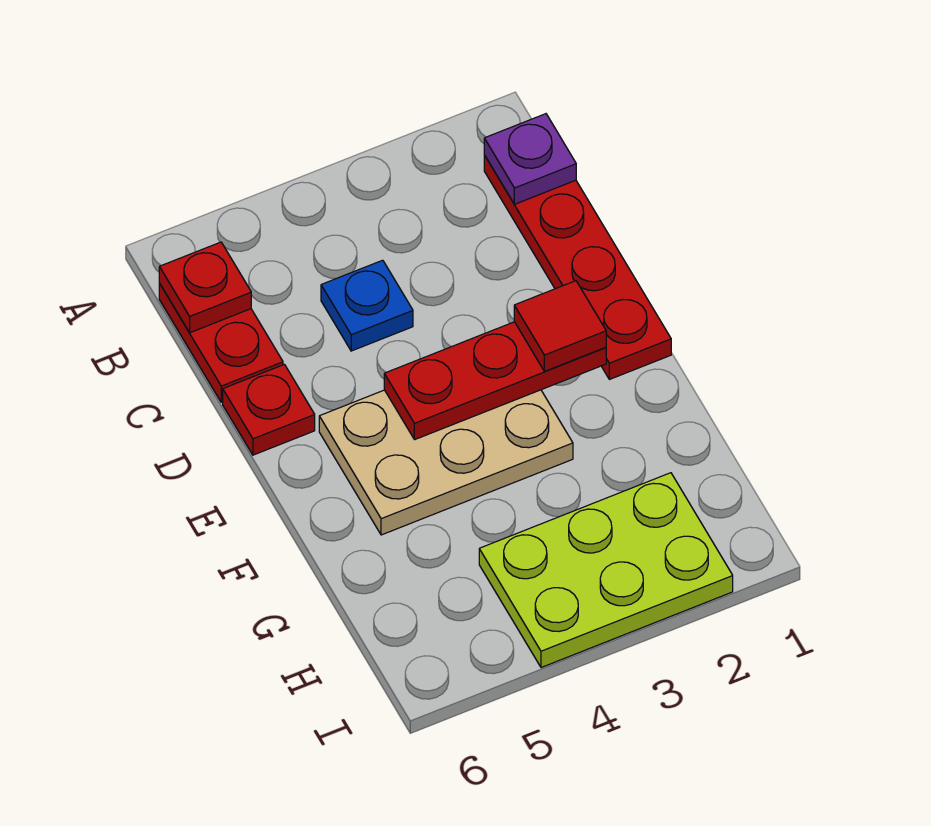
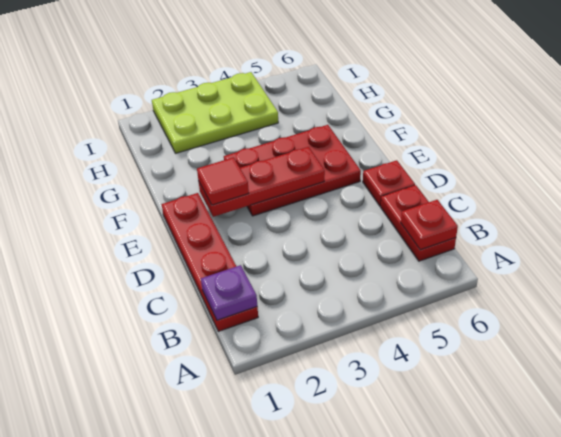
blue 1x1 plate [321,260,413,351] -> none
tan 2x3 plate [319,390,573,535] -> red 2x3 plate [224,125,361,216]

